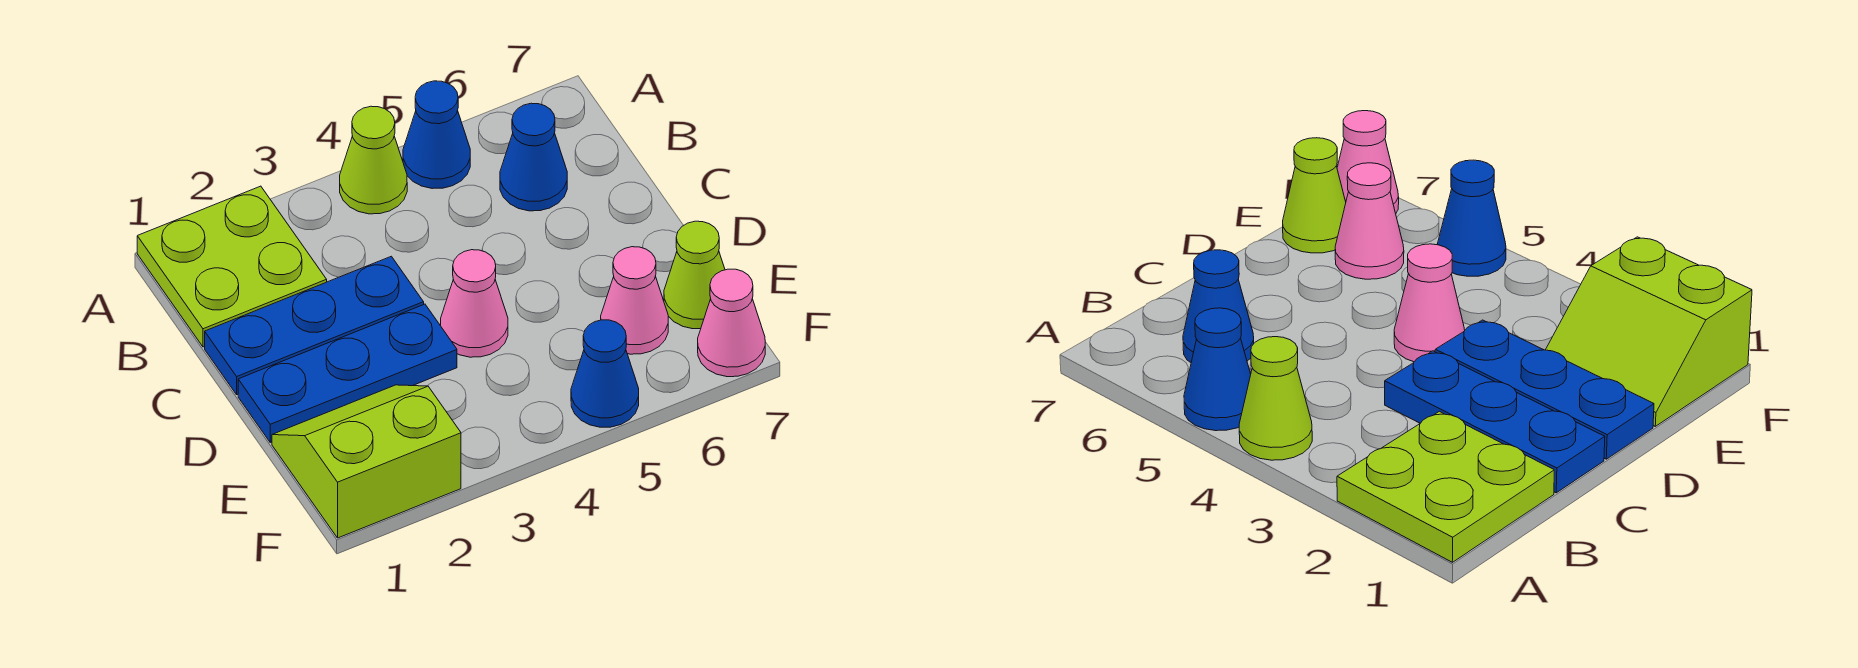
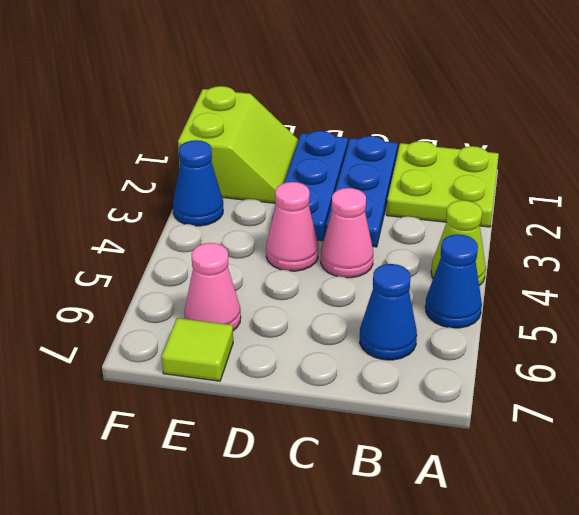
lime 1x1 cone [664,221,725,329] -> lime 1x1 tile [162,318,233,381]
blue 1x1 cone [571,320,639,427] -> blue 1x1 cone moved to [173,140,223,226]
pink 1x1 cone [698,269,765,377] -> pink 1x1 cone moved to [321,188,373,278]

